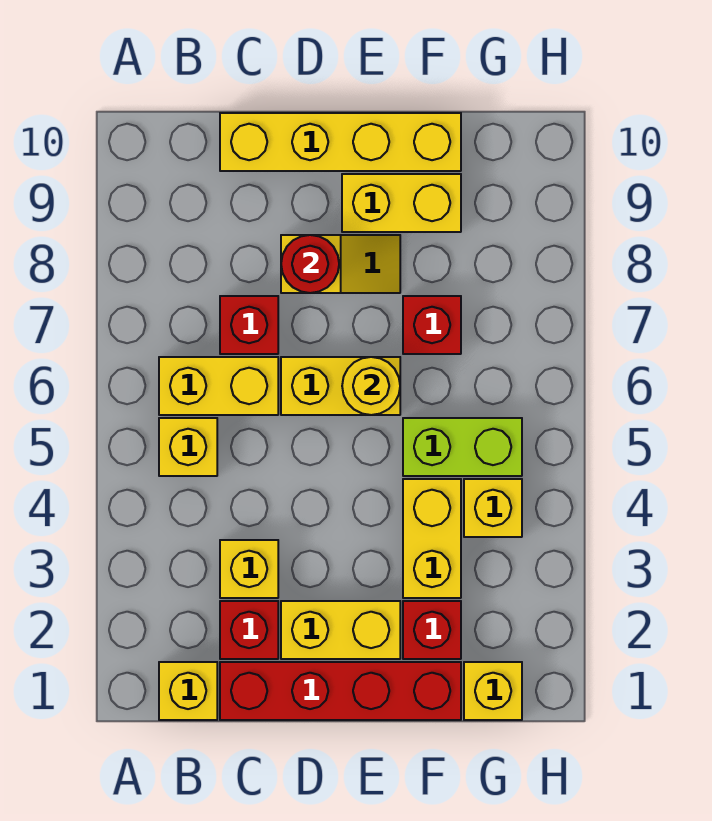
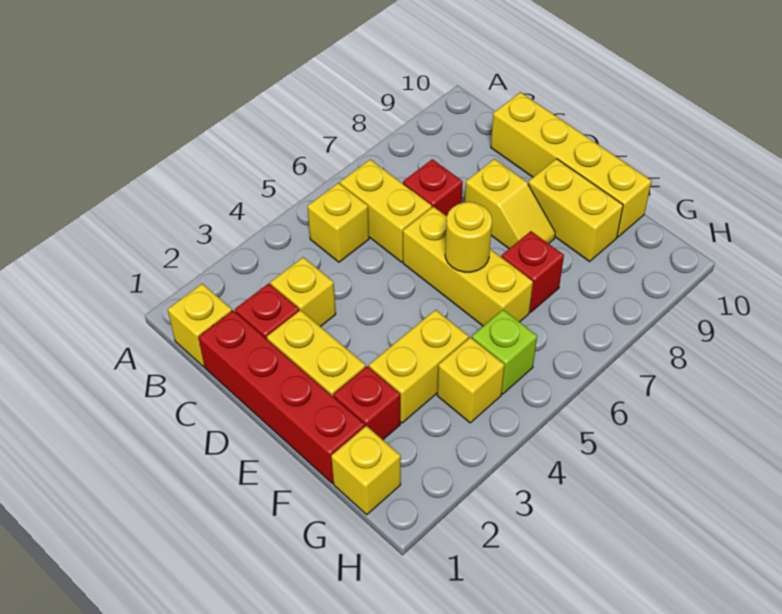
yellow 1x2 brick [281,357,400,415] -> yellow 1x3 brick [403,207,533,326]
red 1x1 round brick [281,235,339,293] -> none
lime 1x2 brick [403,418,522,476] -> lime 1x1 brick [472,310,537,394]

